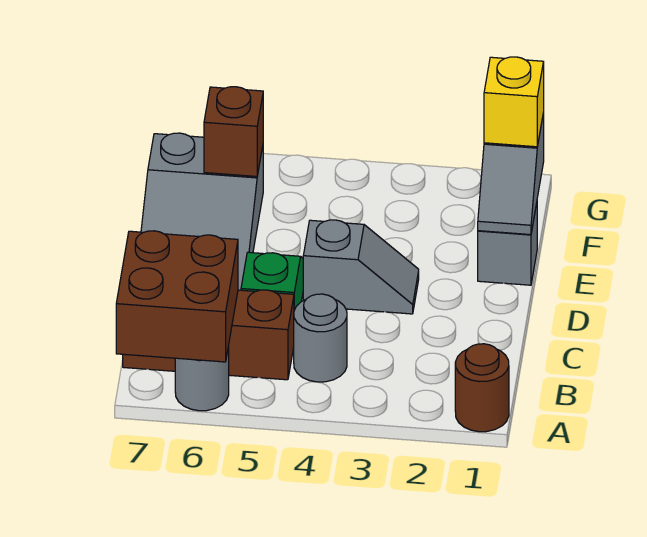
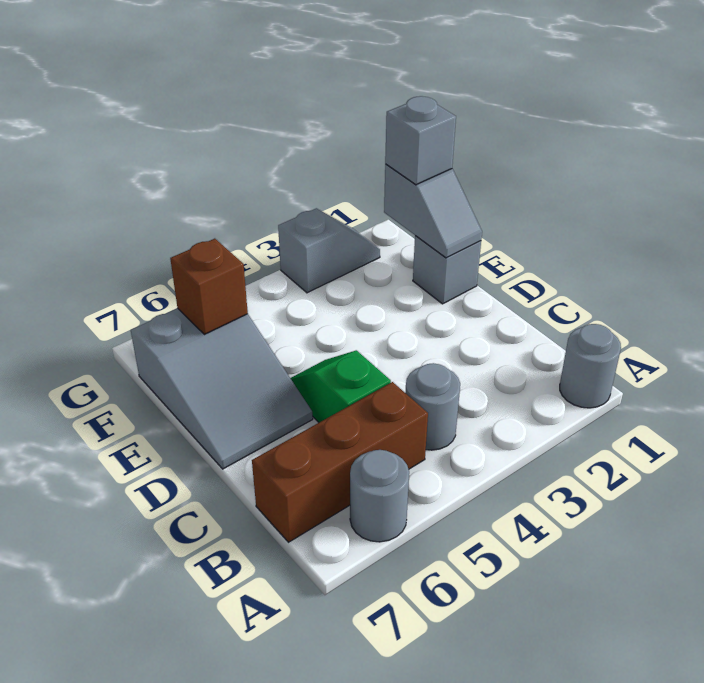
brown 1x1 round brick [455,344,509,432] -> grey 1x1 round brick [560,324,621,408]
brown 2x2 brick [116,231,238,362] -> none
grey 1x2 slope [303,220,419,314] -> grey 1x2 slope moved to [278,208,380,293]
yellow 1x1 brick [484,57,544,147] -> grey 1x1 brick [385,96,456,185]

